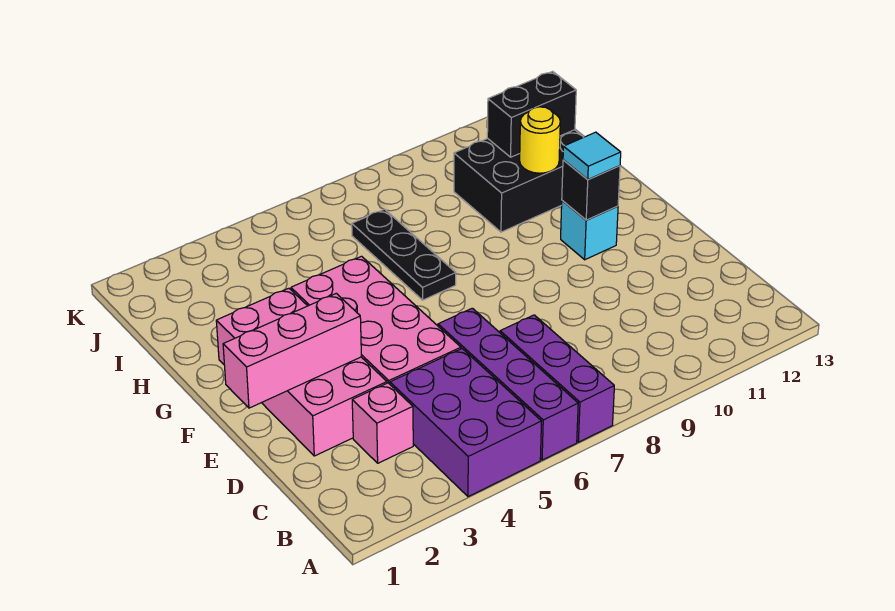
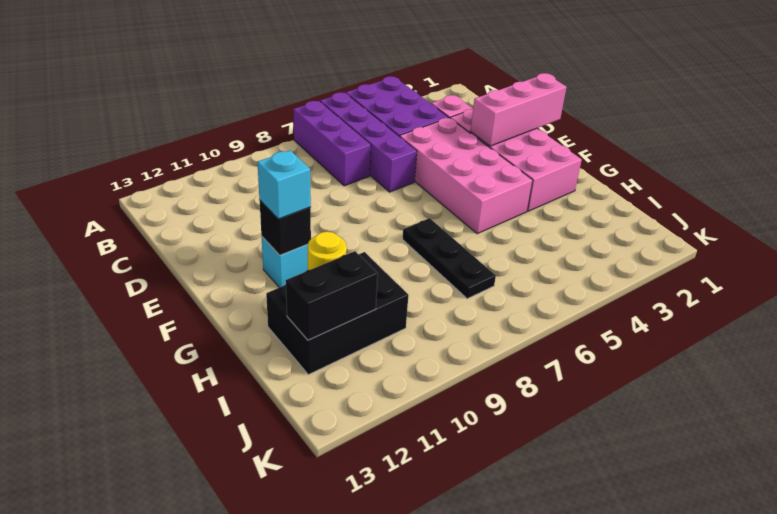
cyan 1x1 tile [563,132,621,180] -> cyan 1x1 brick [257,150,311,219]

